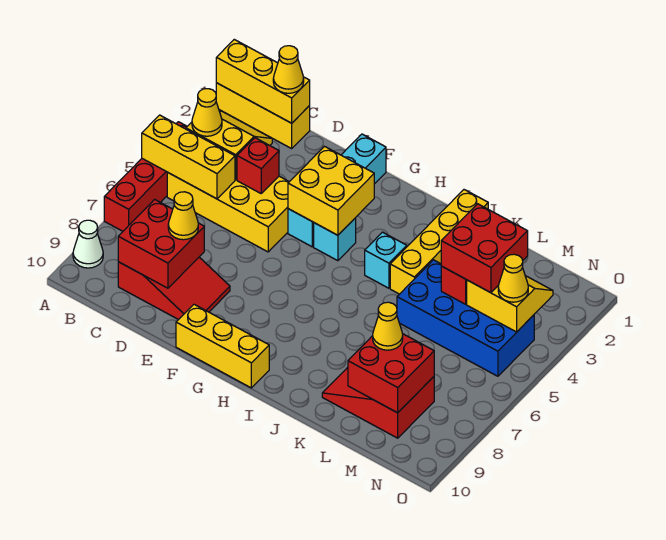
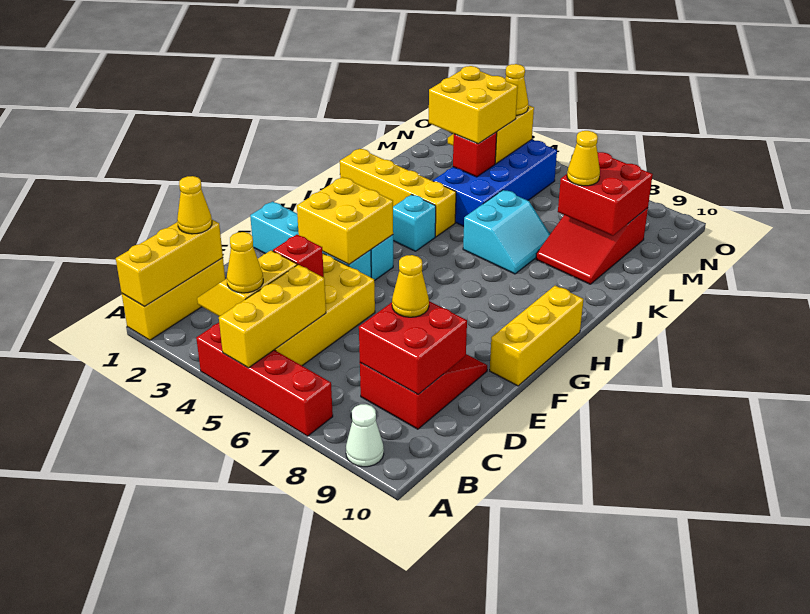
none -> cyan 2x2 slope [463,190,550,274]
red 2x2 brick [441,204,528,293] -> yellow 2x2 brick [429,66,518,144]

